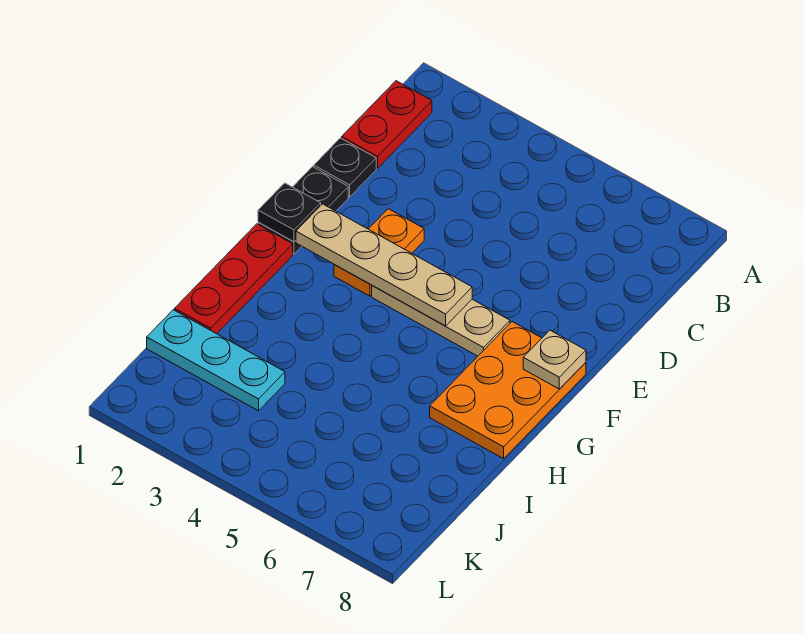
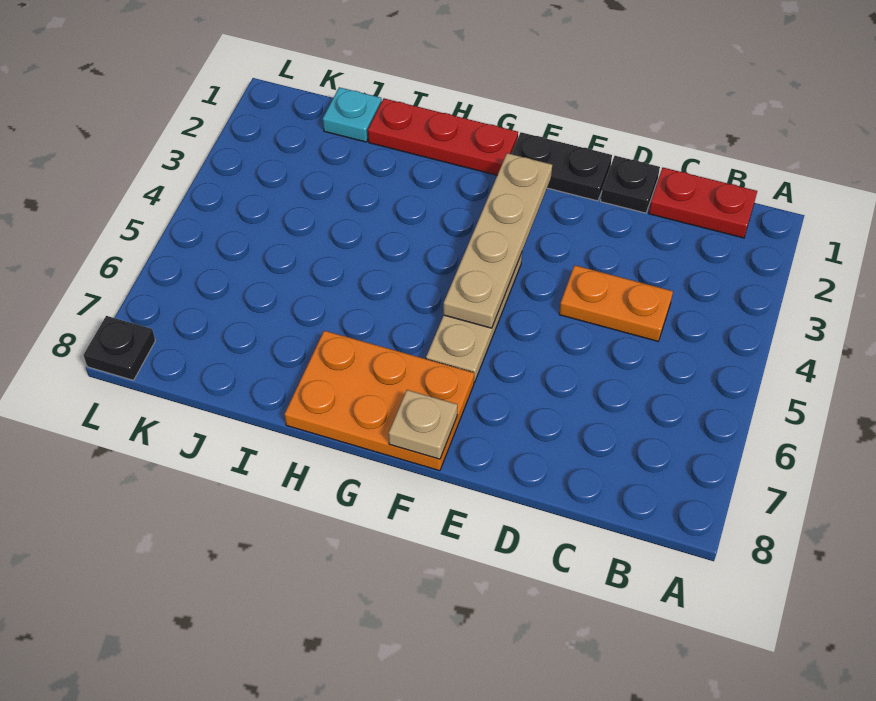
orange 1x2 plate [334,209,424,296] -> orange 1x2 plate moved to [559,265,673,341]
black 1x1 plate [258,183,321,242] -> black 1x1 plate moved to [83,316,155,380]
cyan 1x3 plate [147,310,285,411] -> cyan 1x1 plate [323,87,382,142]

